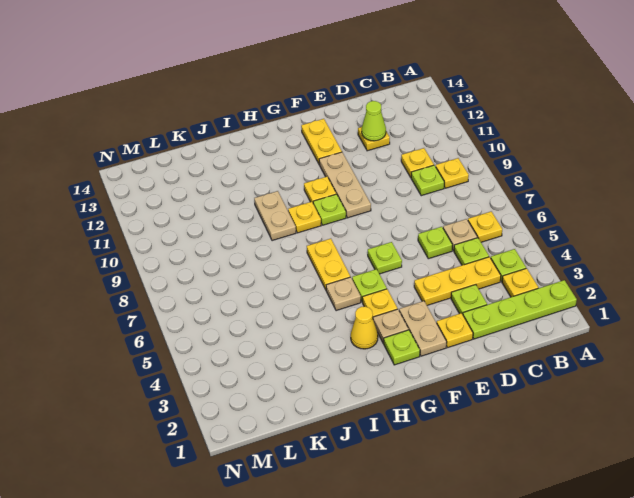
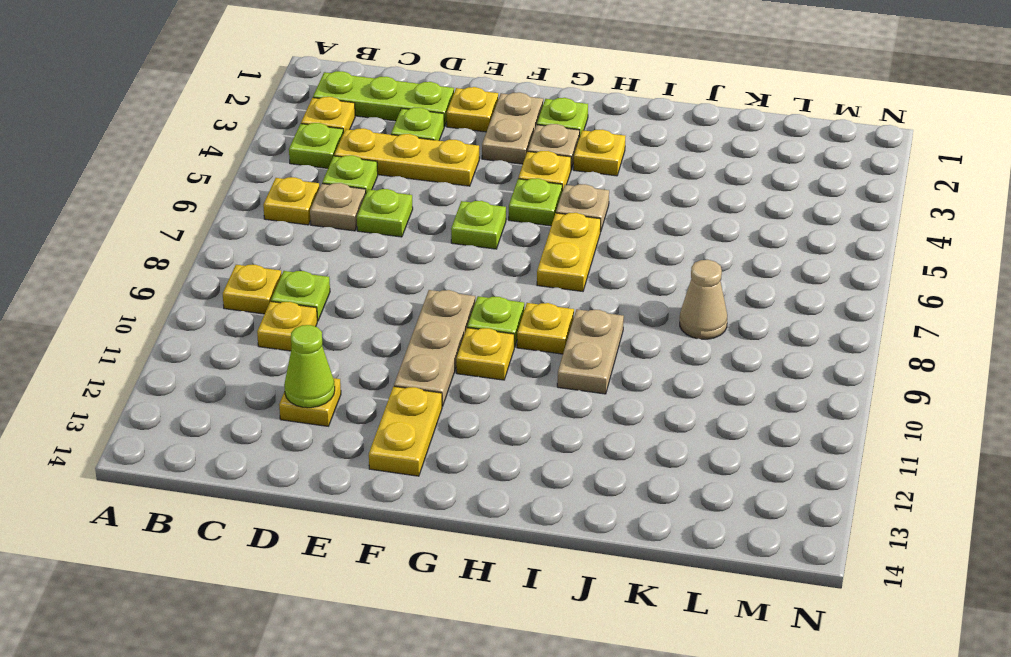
lime 1x4 plate [463,280,577,339] -> lime 1x3 plate [313,71,454,127]
yellow 1x1 cone [351,307,378,349] -> yellow 1x1 plate [574,130,625,176]
none -> tan 1x1 cone [680,260,727,339]

